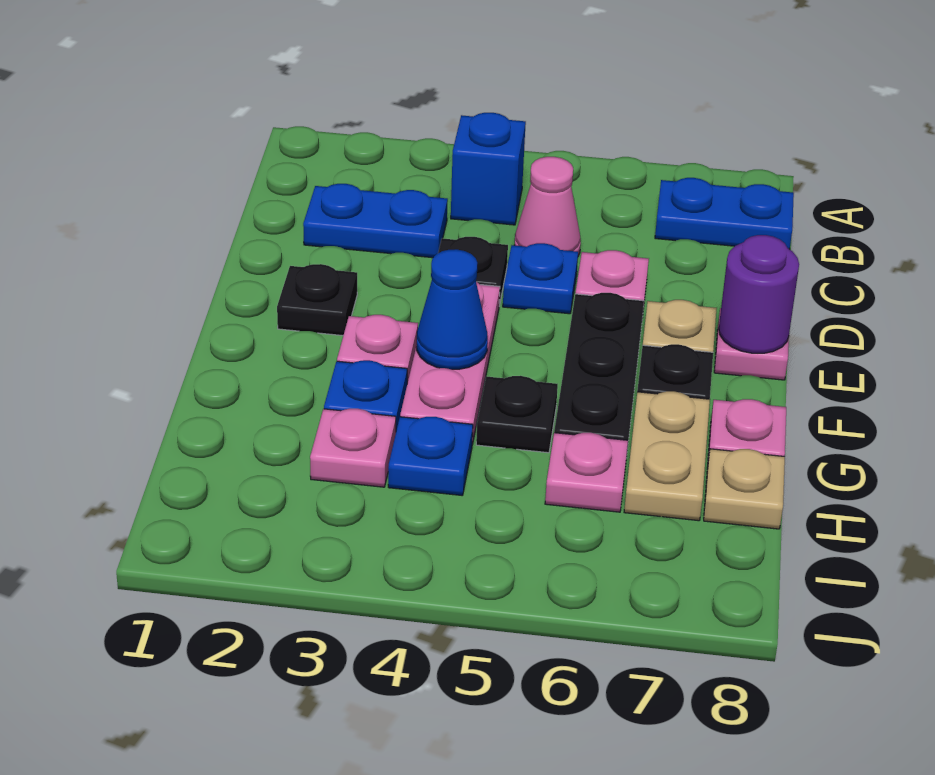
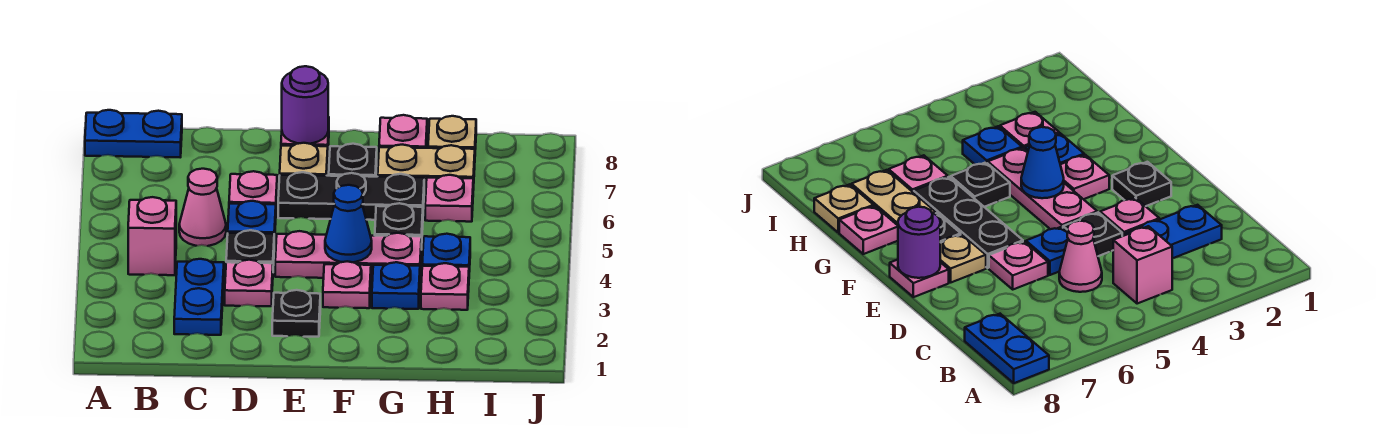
blue 1x1 brick [451,113,526,225] -> pink 1x1 brick [128,197,176,275]
blue 1x2 plate [655,178,794,249] -> blue 1x2 plate turned to [85,110,182,157]
none -> pink 1x1 plate [225,260,273,306]

